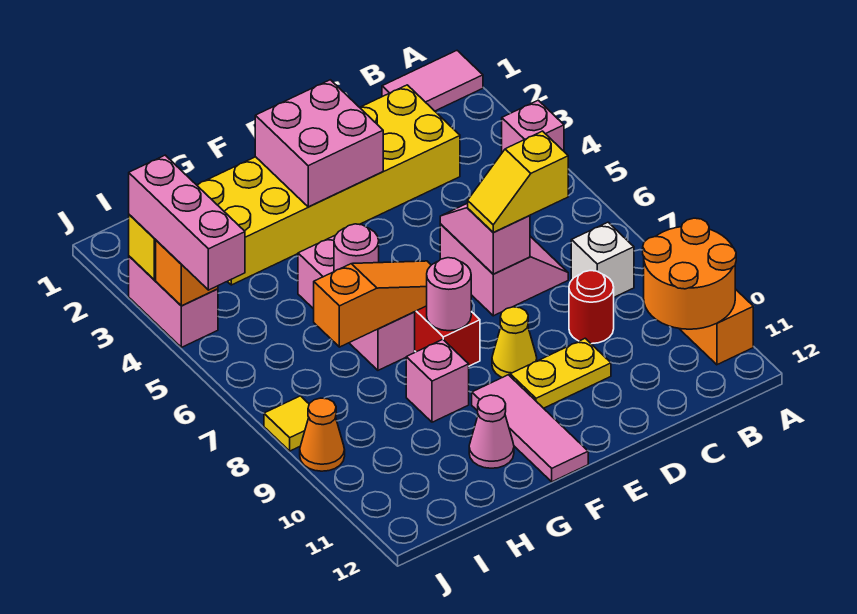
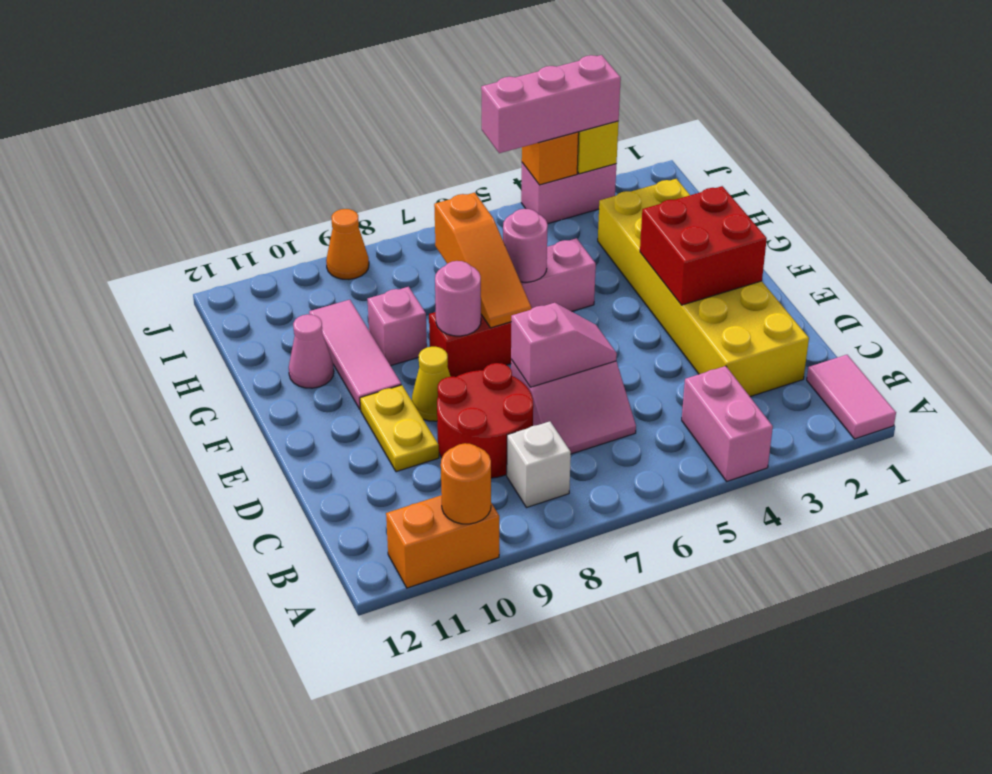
pink 1x1 brick [502,100,564,152] -> pink 1x2 brick [682,366,773,481]
orange 2x2 round brick [643,218,736,329] -> orange 1x1 round brick [441,443,491,524]
yellow 1x2 slope [468,131,568,233] -> none
red 1x1 round brick [569,271,614,344] -> red 2x2 round brick [437,363,533,478]
pink 2x2 brick [255,80,383,207] -> red 2x2 brick [640,186,767,305]
pink 1x3 tile [472,375,588,482] -> pink 1x3 tile turned to [309,300,401,410]
yellow 1x1 tile [264,396,309,451] -> none

